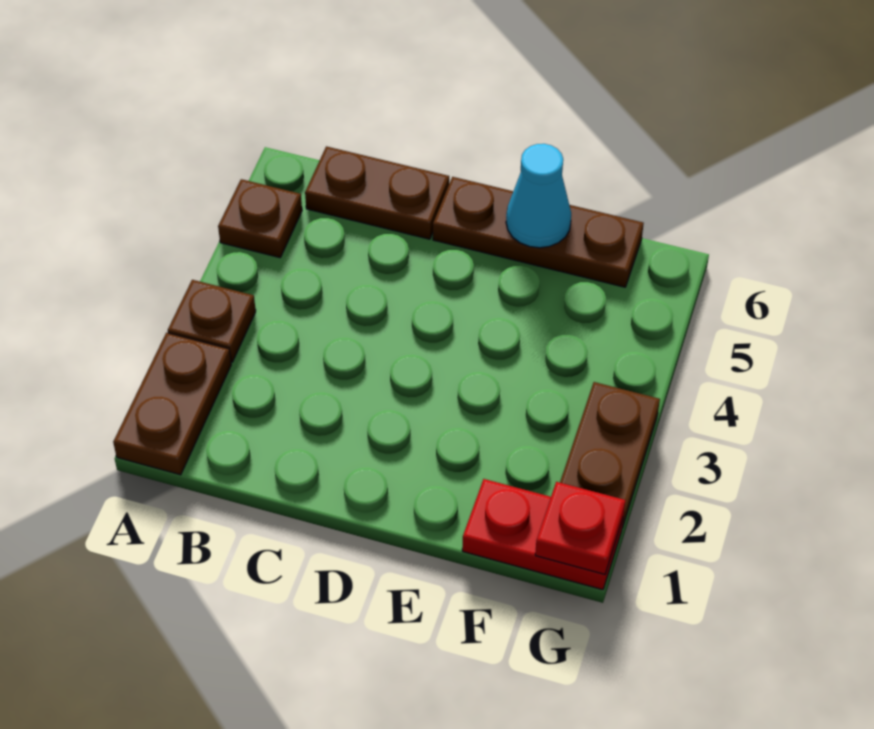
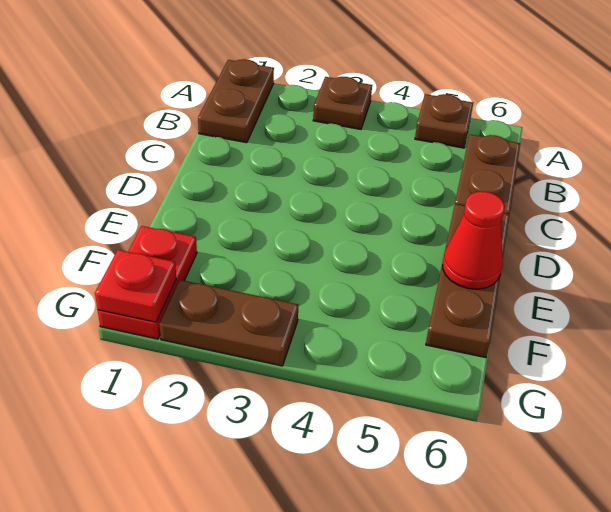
brown 1x2 plate [113,333,231,475] -> brown 1x2 plate turned to [198,59,274,143]
cyan 1x1 cone [506,144,571,248] -> red 1x1 cone [443,191,505,289]

